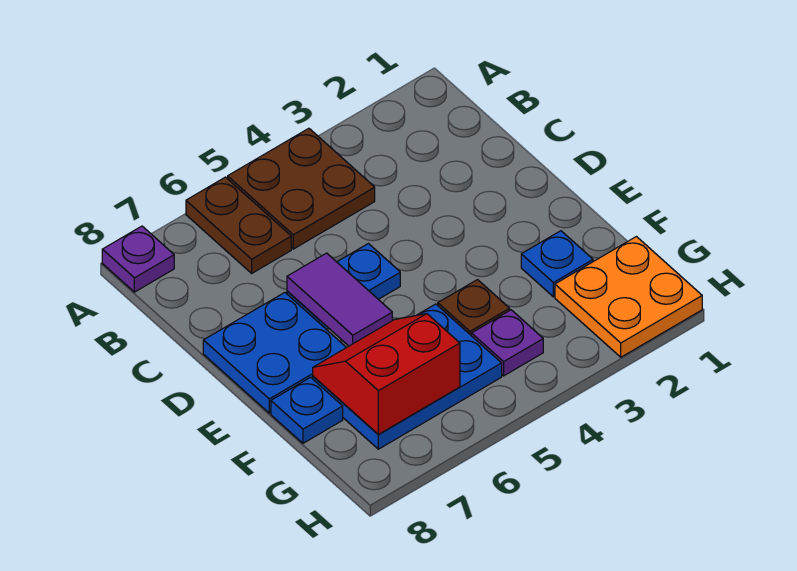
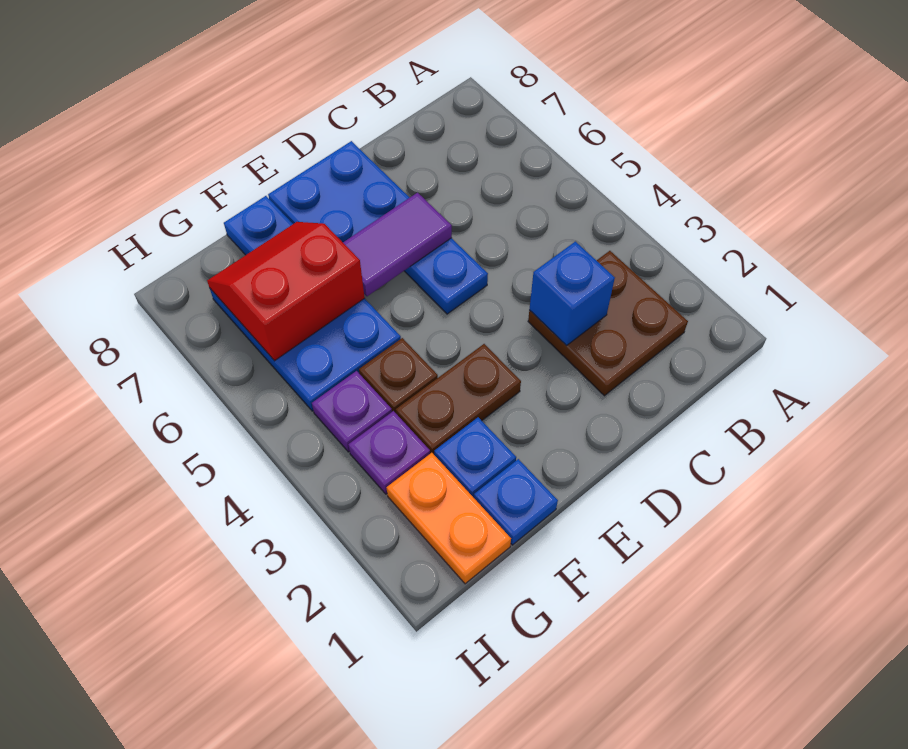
brown 2x2 plate [228,128,375,249] -> brown 2x2 plate moved to [528,251,688,396]
brown 1x2 plate [186,177,291,273] -> brown 1x2 plate moved to [396,344,521,454]
purple 1x1 plate [102,226,174,292] -> purple 1x1 plate moved to [348,411,430,494]
none -> blue 1x1 brick [529,242,615,346]
none -> blue 1x1 plate [474,459,558,545]
red 2x2 slope [313,314,460,434] -> red 2x2 slope turned to [207,222,365,361]
orange 2x2 plate [555,237,702,357] -> orange 1x2 plate [387,453,511,584]

